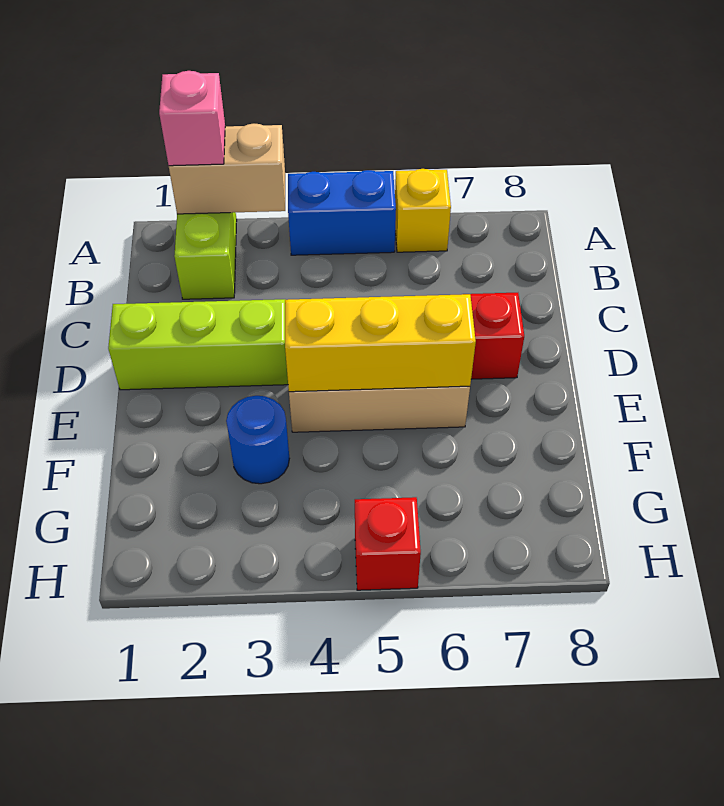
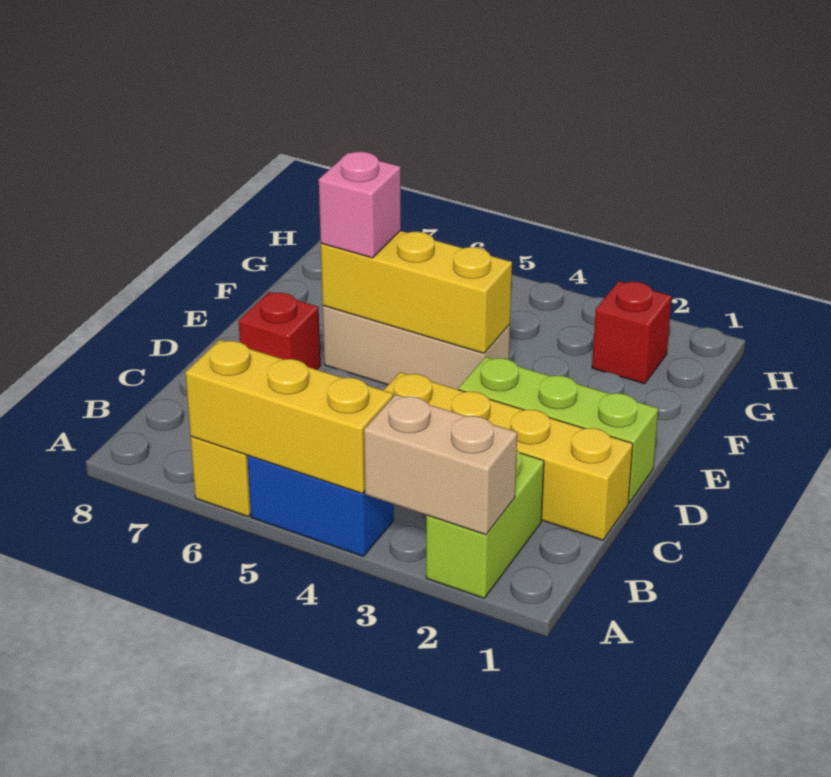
pink 1x1 brick [159,71,225,166] -> pink 1x1 brick moved to [319,152,401,258]
none -> yellow 1x3 brick [185,340,393,493]
none -> yellow 1x4 brick [384,372,633,540]
blue 1x1 round brick [226,396,289,484] -> none
red 1x1 brick [355,497,421,590] -> red 1x1 brick moved to [592,281,672,384]

